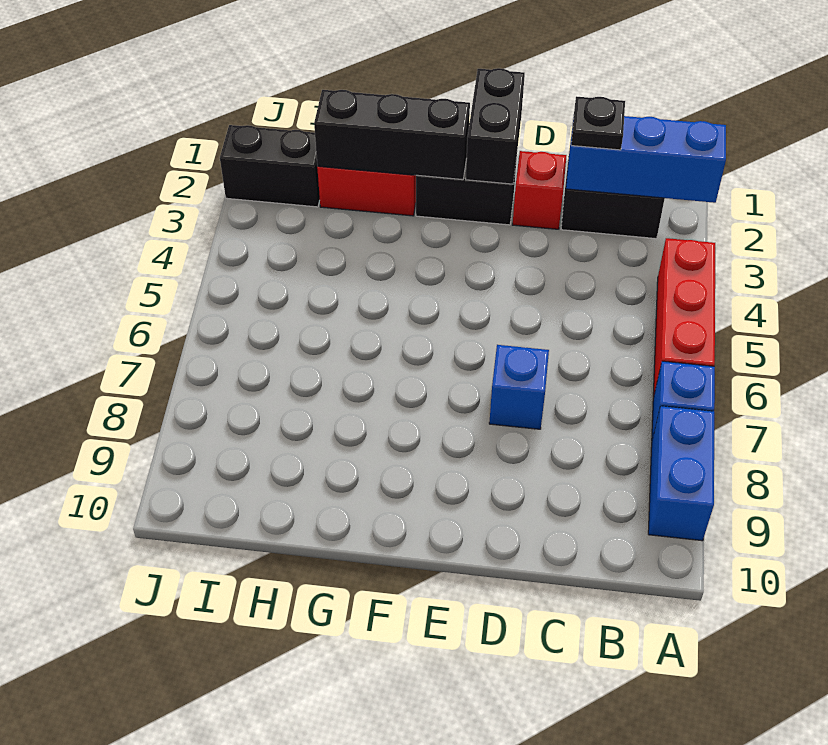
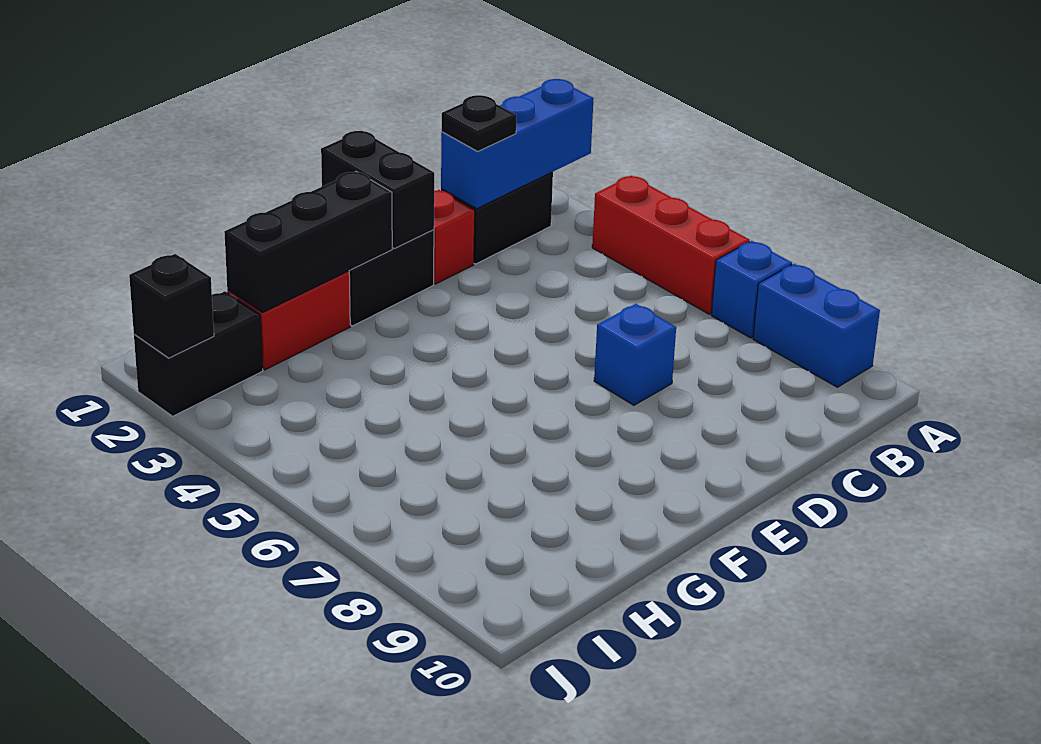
none -> black 1x1 brick [129,254,214,358]

